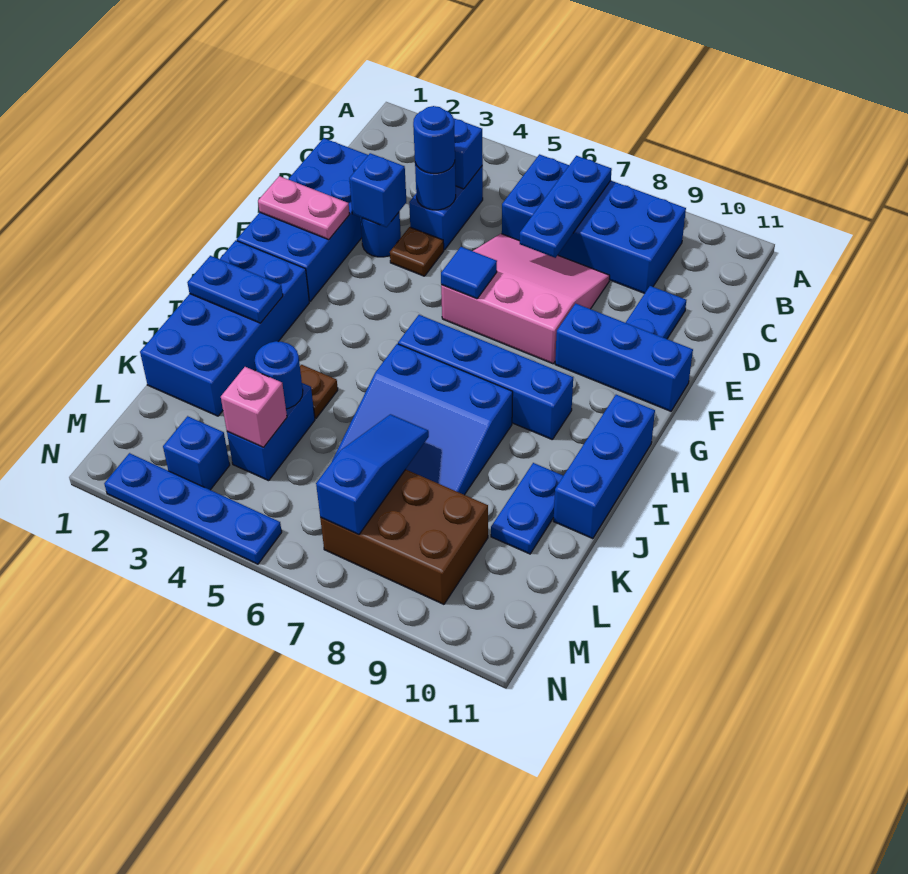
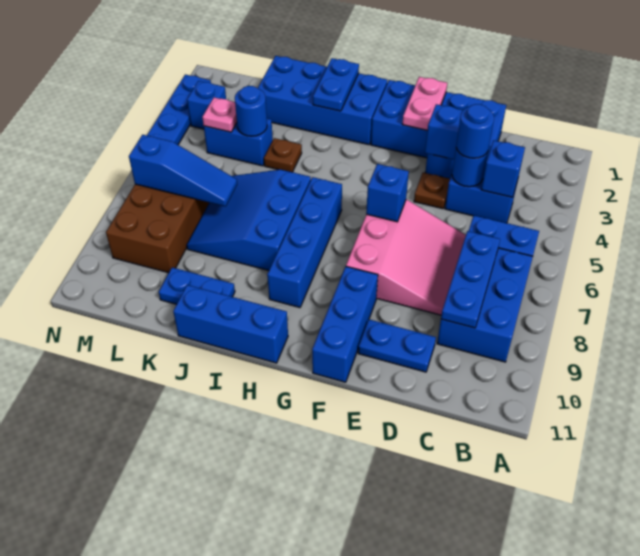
blue 1x3 plate [520,156,612,258] -> blue 1x3 plate turned to [441,231,500,328]
blue 1x1 tile [441,247,497,299] -> blue 1x1 brick [366,164,409,222]
pink 1x1 brick [221,367,287,447] -> pink 1x1 plate [202,97,237,132]

